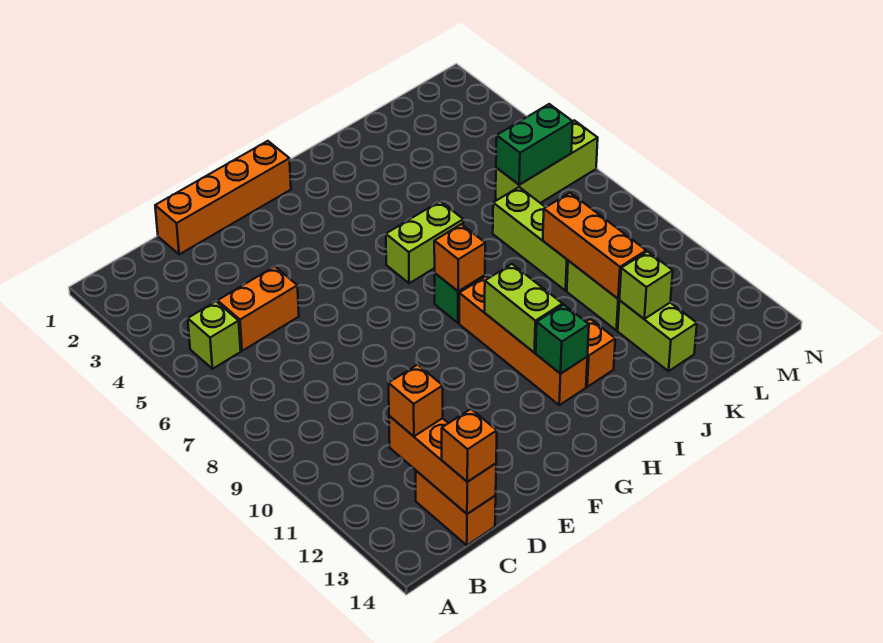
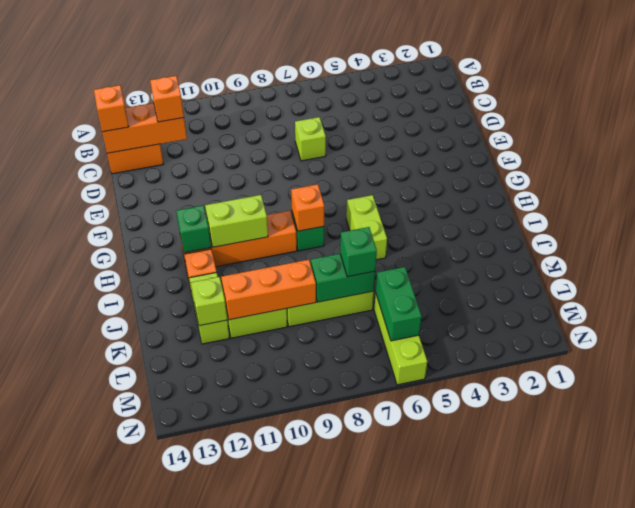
lime 1x1 brick [188,301,241,369] -> lime 1x1 brick moved to [295,117,326,161]
orange 1x2 brick [218,267,299,351] -> none
orange 1x4 brick [155,141,291,254] -> none
none -> green 1x2 brick [311,254,375,302]
none -> green 1x1 brick [340,227,377,277]
lime 1x2 brick [618,301,697,371] -> lime 1x2 brick turned to [189,272,229,344]

